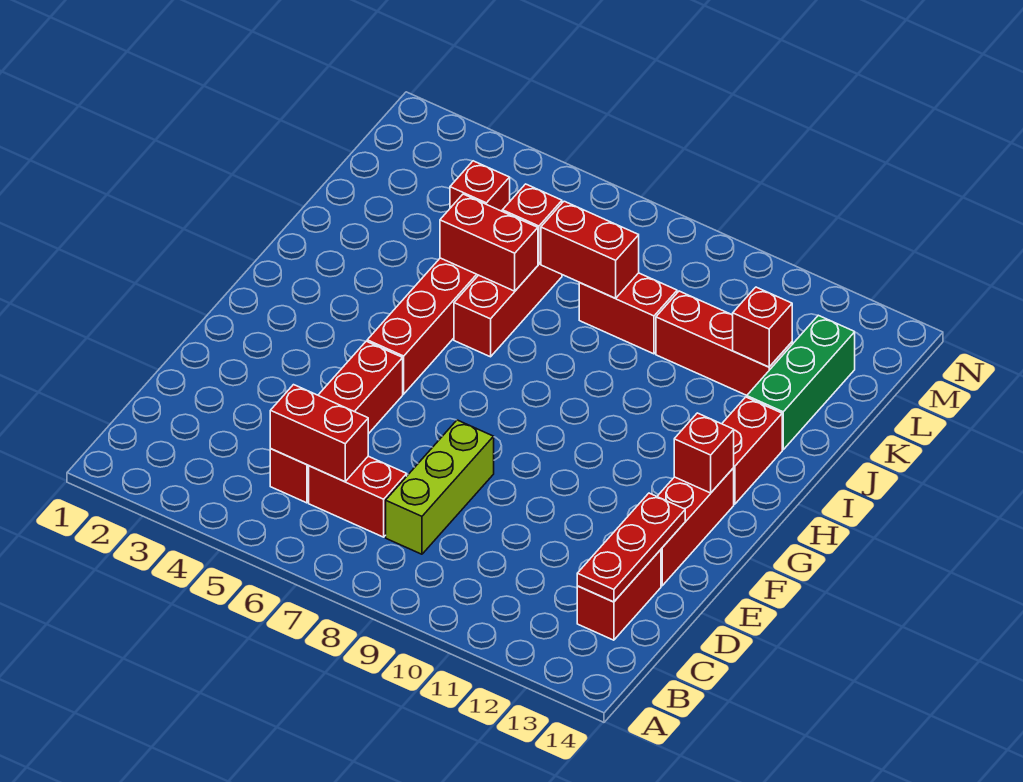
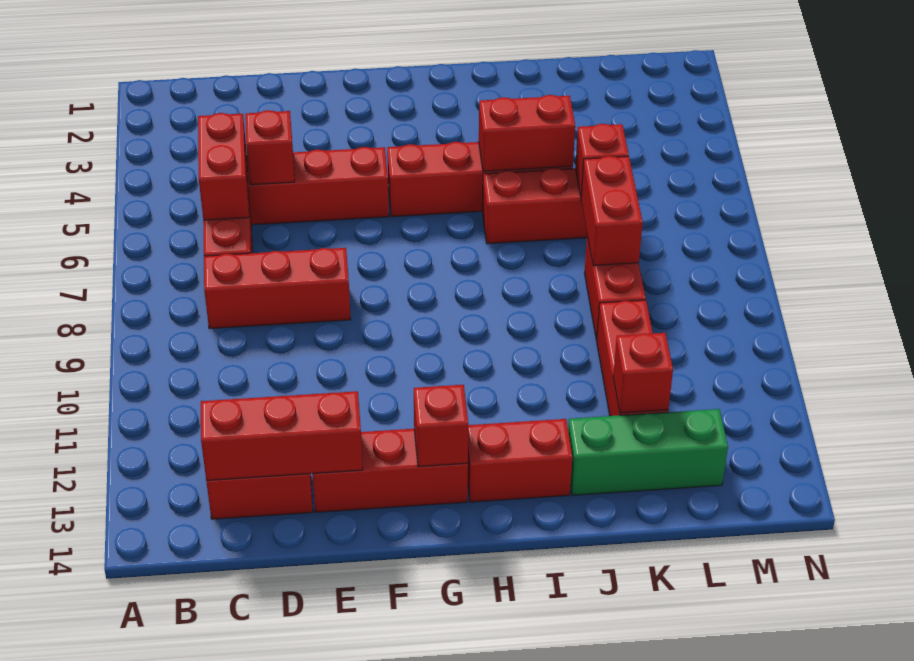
lime 1x3 brick [386,420,494,554] -> red 1x3 brick [204,248,351,329]
red 1x3 plate [577,493,685,602] -> red 1x3 brick [201,391,363,480]
red 1x2 brick [440,194,538,291] -> red 1x2 brick turned to [479,95,575,171]
red 1x1 brick [450,161,510,211] -> red 1x1 brick moved to [245,110,295,185]

